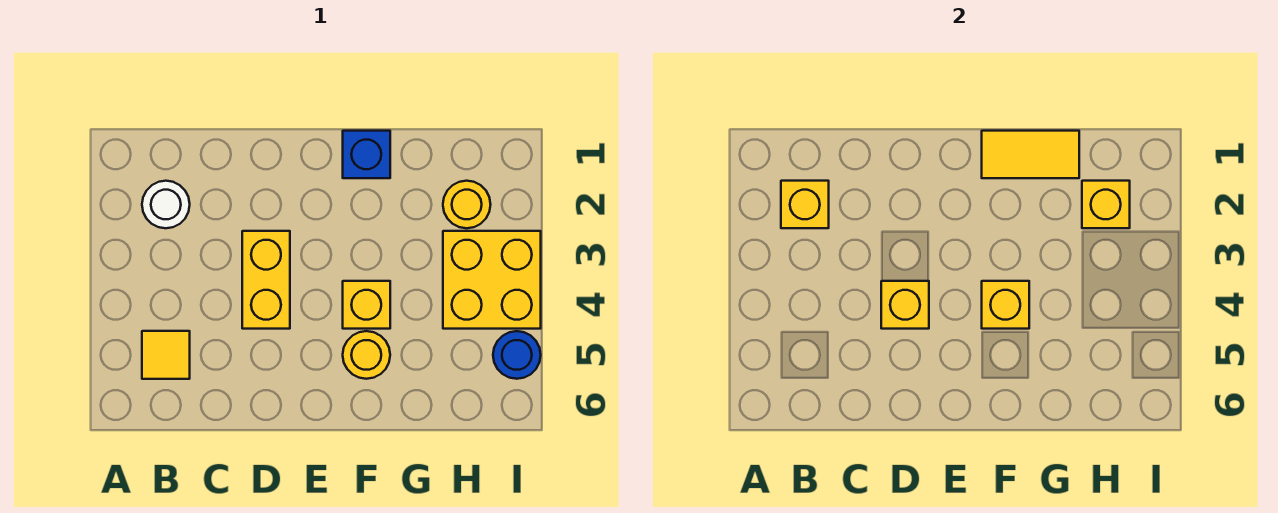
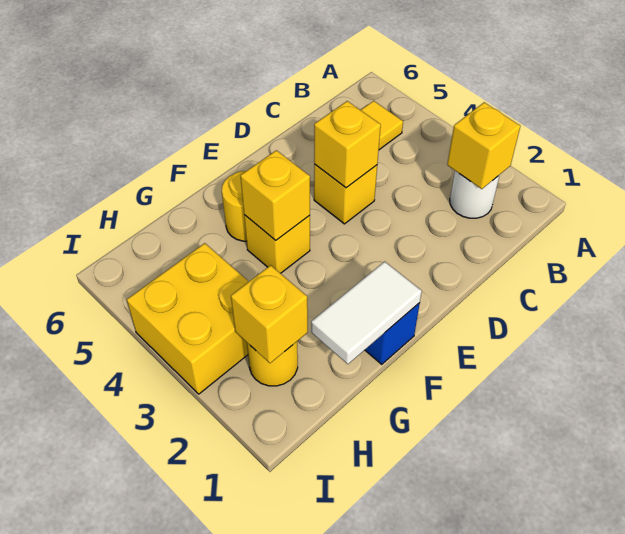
yellow 1x2 brick [242,231,290,329] -> yellow 1x1 brick [314,164,377,224]
yellow 1x2 tile [982,131,1079,178] -> white 1x2 tile [311,262,422,364]
blue 1x1 round brick [493,331,541,379] -> none

